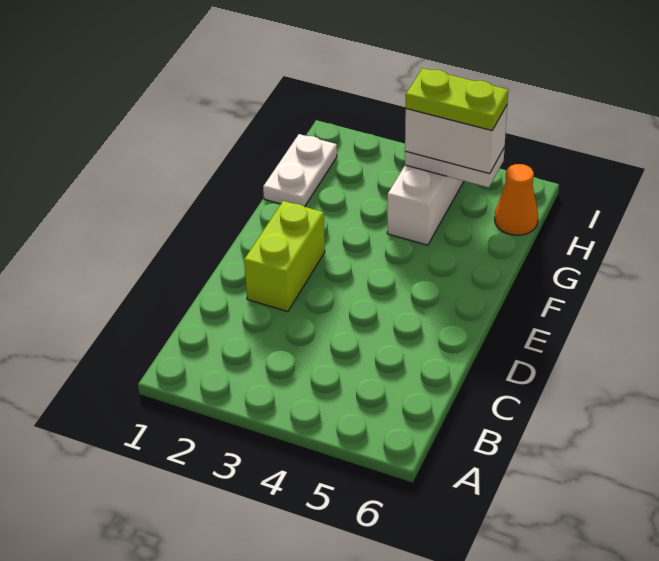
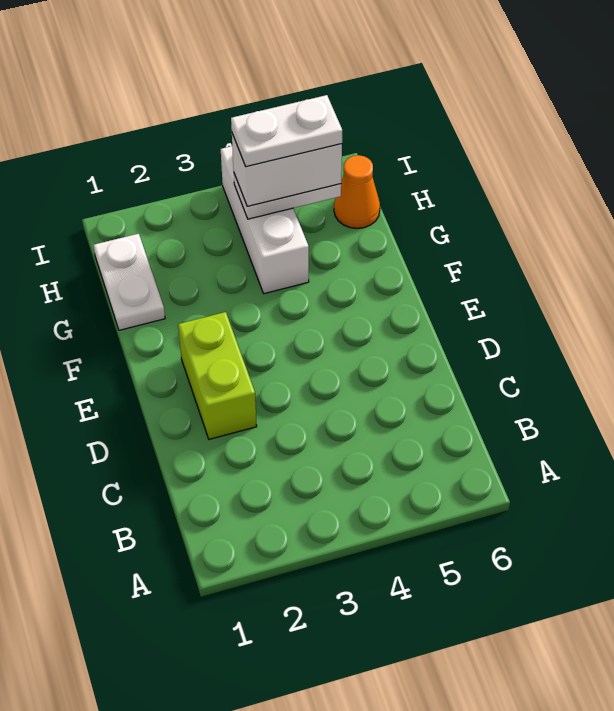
lime 1x2 plate [406,68,508,130] -> white 1x2 plate [231,95,342,167]

